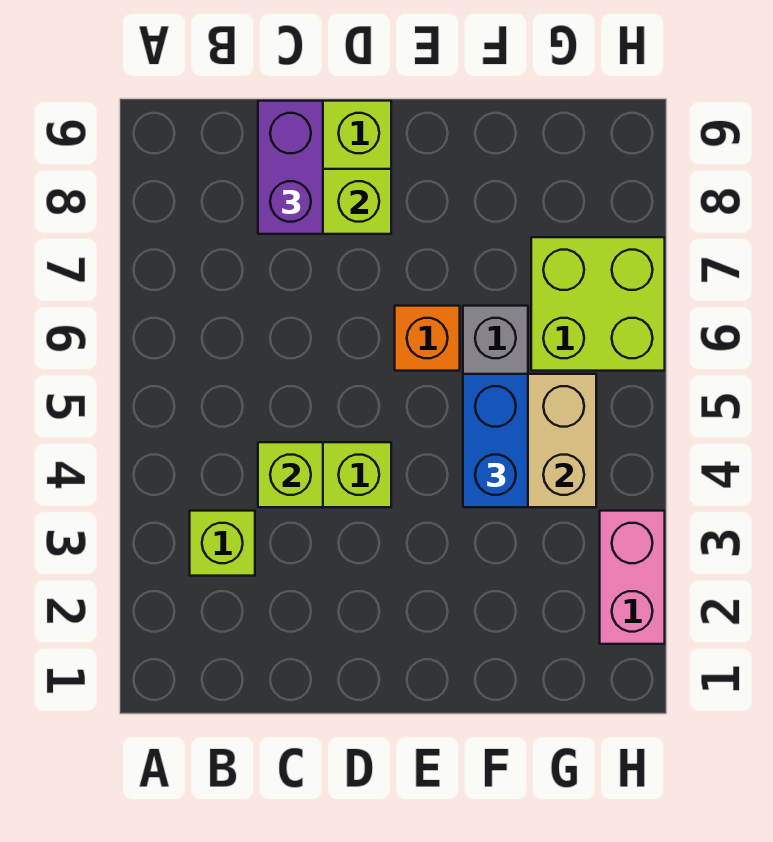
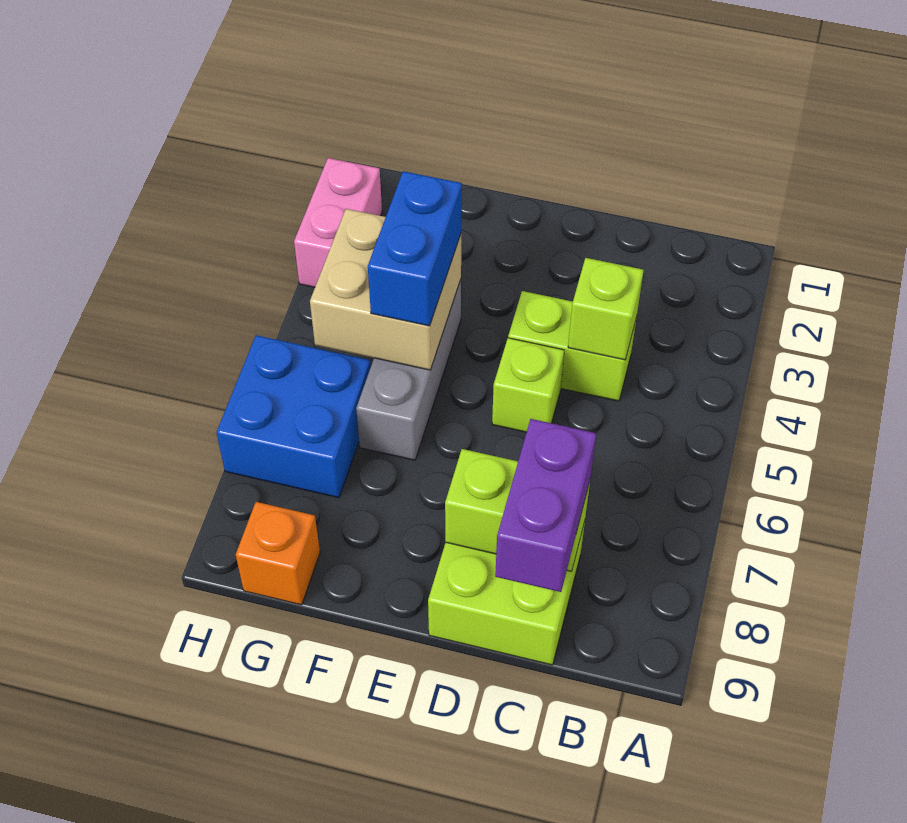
lime 1x1 brick [190,511,255,576] -> lime 1x1 brick moved to [492,338,564,432]
orange 1x1 brick [395,306,460,371] -> orange 1x1 brick moved to [236,502,320,605]
lime 2x2 brick [531,237,665,371] -> blue 2x2 brick [217,335,371,498]

